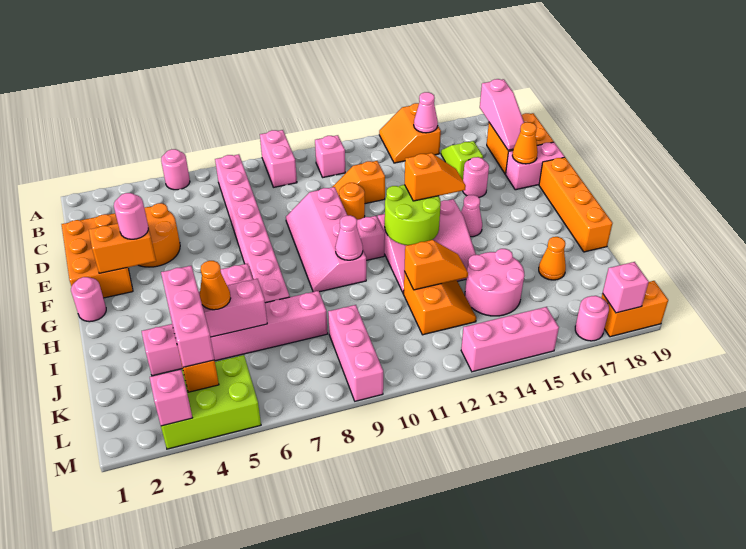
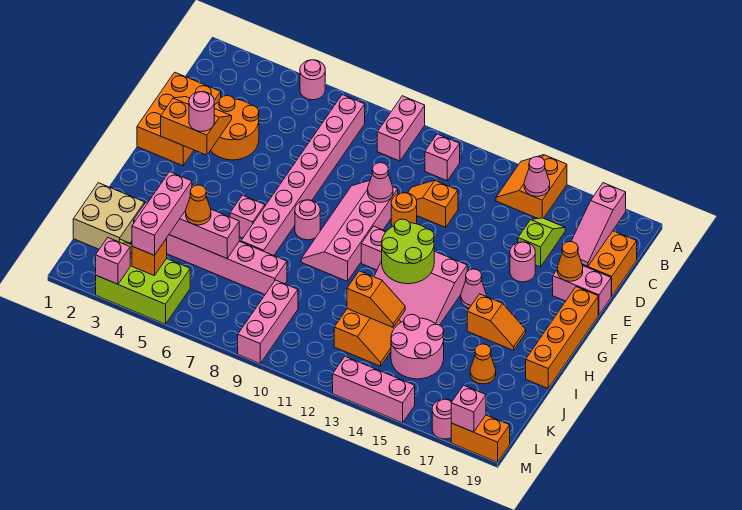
pink 1x1 round brick [71,277,106,322] -> pink 1x1 round brick moved to [295,200,320,240]
orange 1x2 slope [404,153,466,201] -> orange 1x2 slope moved to [467,294,526,350]
pink 1x1 cone [335,215,363,260] -> pink 1x1 cone moved to [368,163,393,202]
none -> tan 2x2 brick [73,183,145,249]

